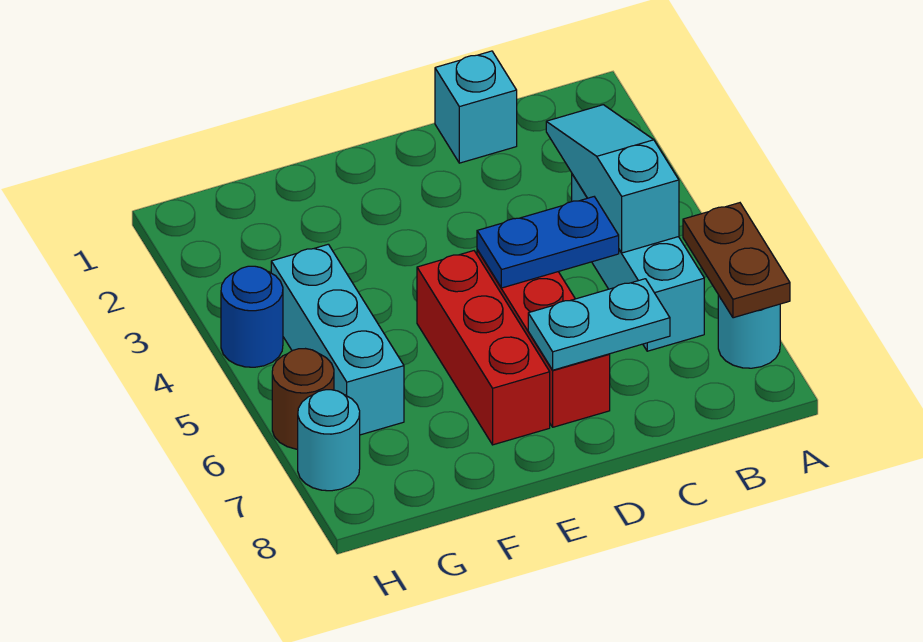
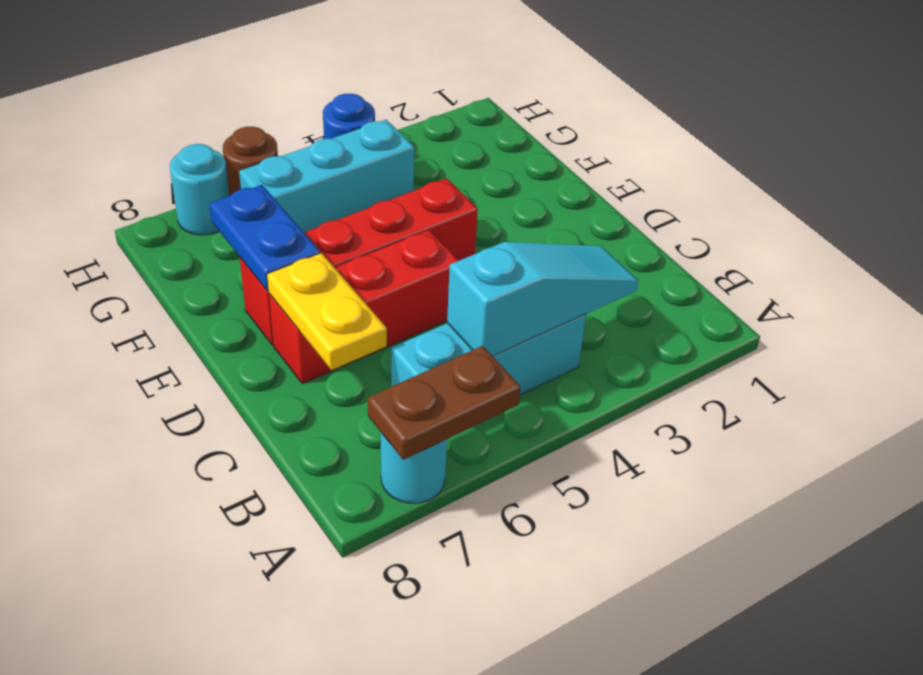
cyan 1x1 brick [435,51,517,163] -> none
blue 1x2 plate [477,197,619,288] -> blue 1x2 plate moved to [210,185,320,291]
cyan 1x2 plate [528,279,670,370] -> yellow 1x2 plate [267,253,387,370]
red 1x3 brick [417,251,550,445] -> red 1x4 brick [240,178,478,345]

